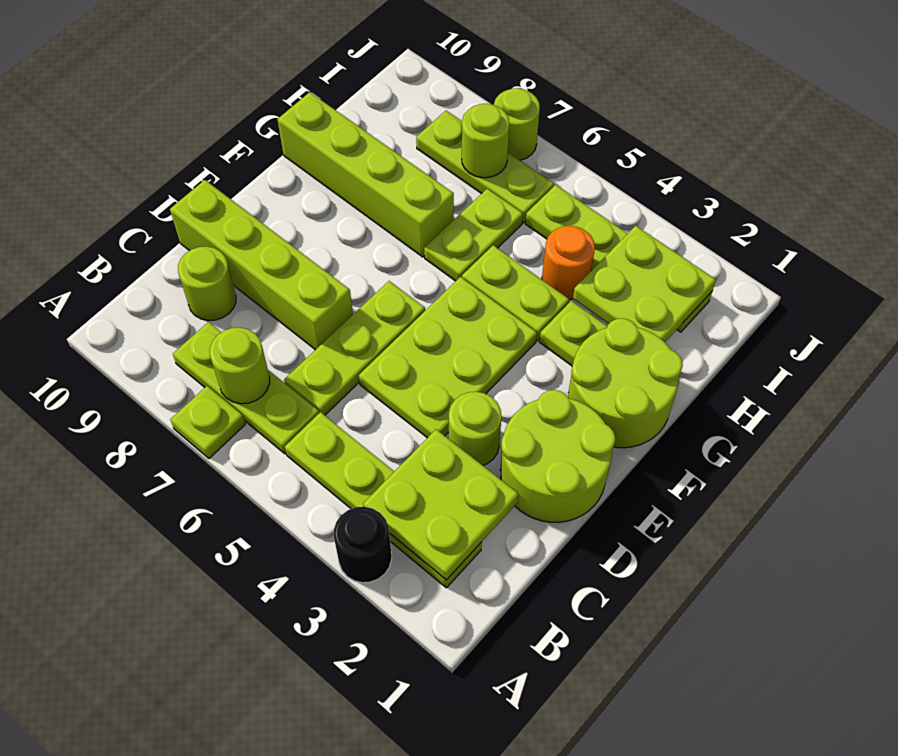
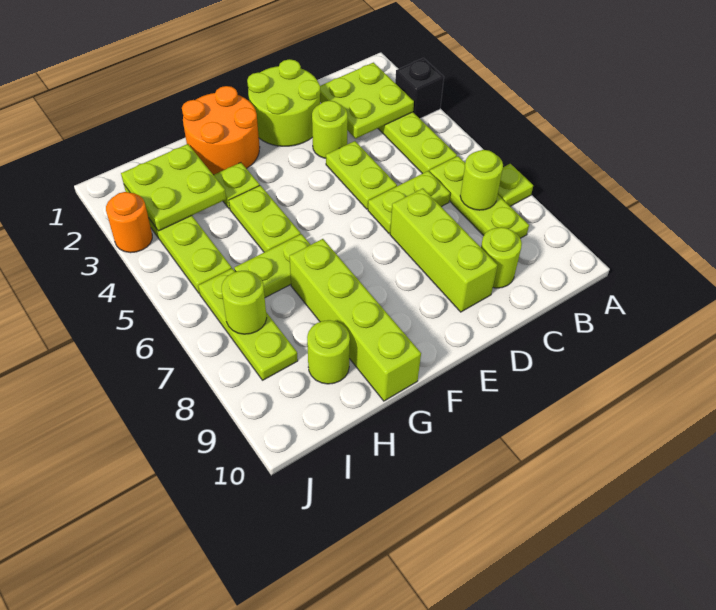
black 1x1 round brick [334,507,392,583] -> black 1x1 brick [395,58,444,119]
lime 1x3 plate [284,281,425,415] -> lime 1x2 plate [368,171,450,233]
lime 2x3 plate [359,277,537,438] -> lime 1x2 plate [326,141,397,209]
lime 1x4 brick [170,180,353,350] -> lime 1x3 brick [390,188,498,312]
lime 2x2 round brick [568,318,683,448] -> orange 2x2 round brick [182,86,260,175]
orange 1x1 round brick [542,226,595,299] -> orange 1x1 round brick moved to [106,192,152,253]
lime 1x1 round brick [494,88,540,160] -> lime 1x1 round brick moved to [307,320,350,384]

